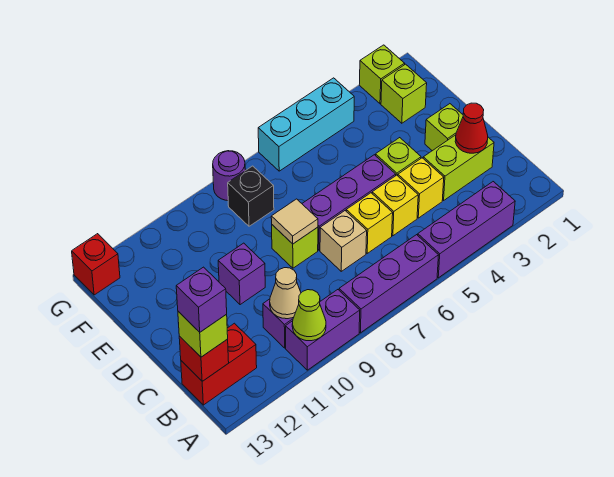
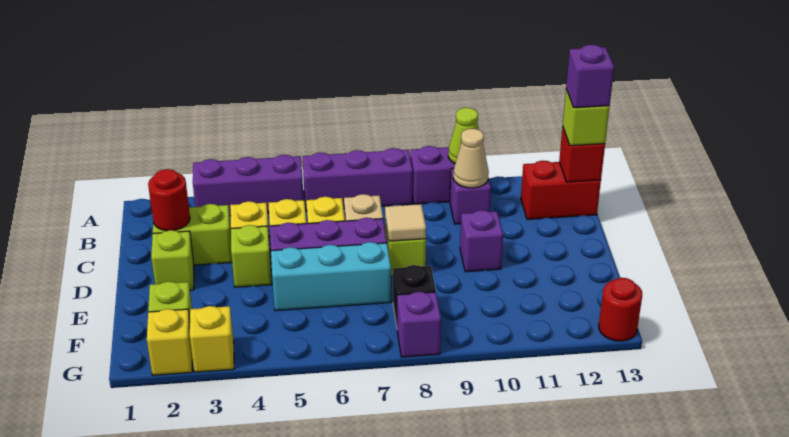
red 1x1 cone [455,103,488,153] -> red 1x1 round brick [148,169,190,231]
lime 1x1 brick [360,45,405,104] -> yellow 1x1 brick [147,309,193,375]
none -> yellow 1x1 brick [190,306,234,372]
cyan 1x3 brick [258,78,354,171] -> cyan 1x3 brick moved to [271,242,391,311]
purple 1x1 round brick [213,151,245,201] -> purple 1x1 brick [397,292,441,357]
red 1x1 brick [72,234,120,295] -> red 1x1 round brick [599,278,642,341]

